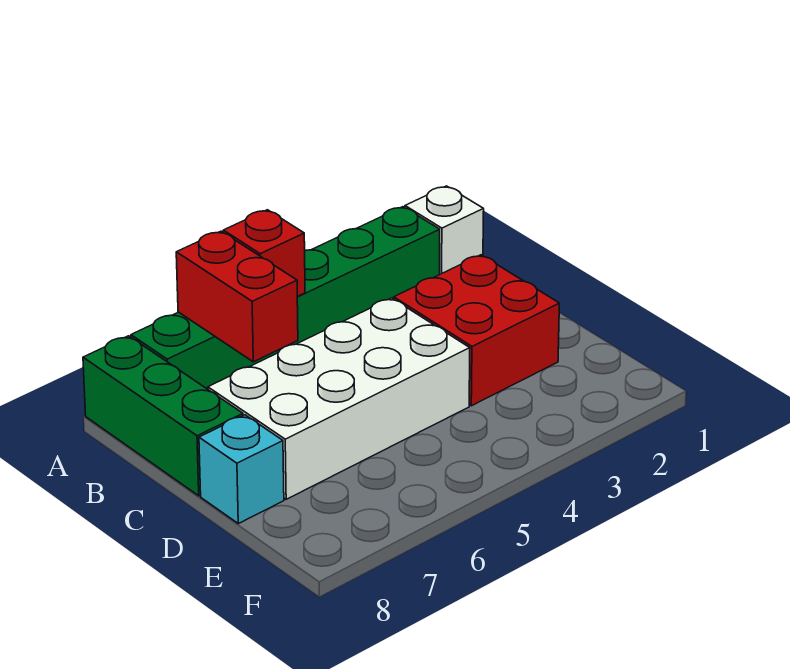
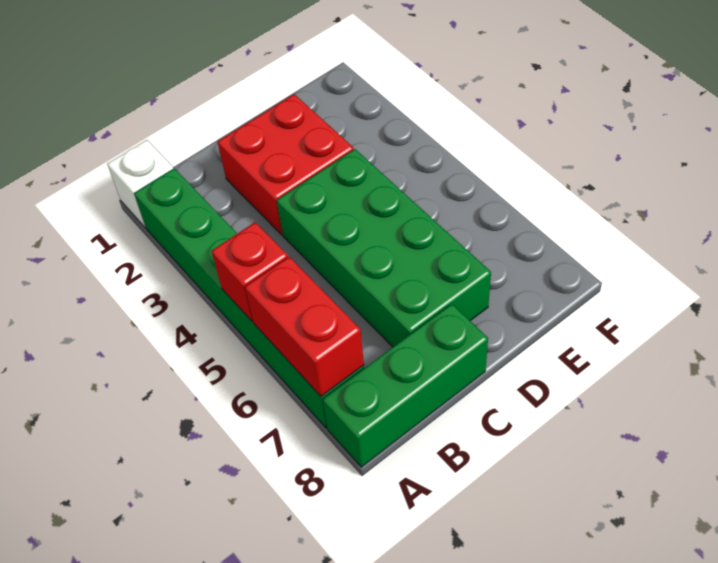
red 1x2 brick [176,231,298,362] -> red 1x2 brick turned to [245,257,364,396]
white 2x4 brick [208,298,470,499] -> green 2x4 brick [277,149,491,347]
cyan 1x1 brick [199,415,284,524] -> none

